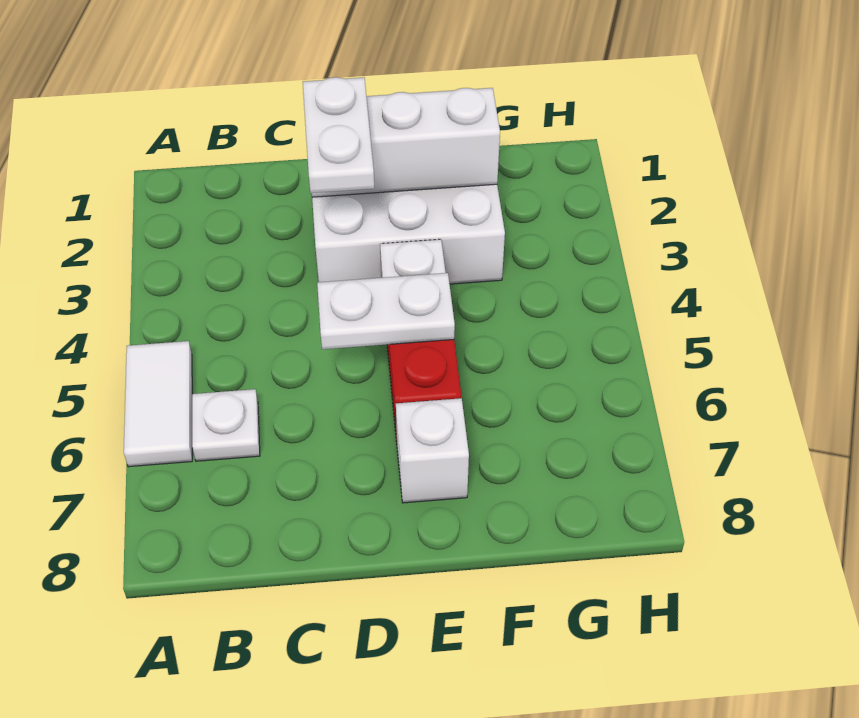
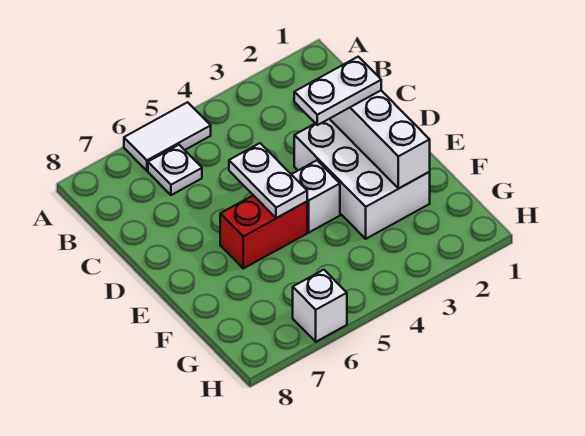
white 1x1 brick [396,398,469,503] -> white 1x1 brick moved to [293,270,347,342]

